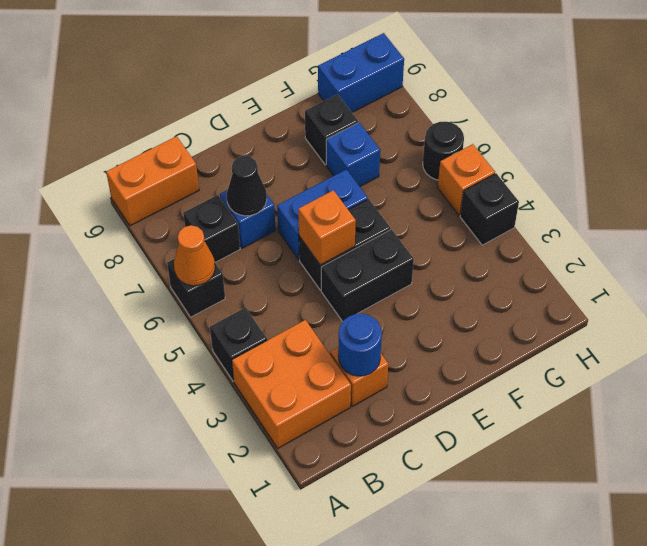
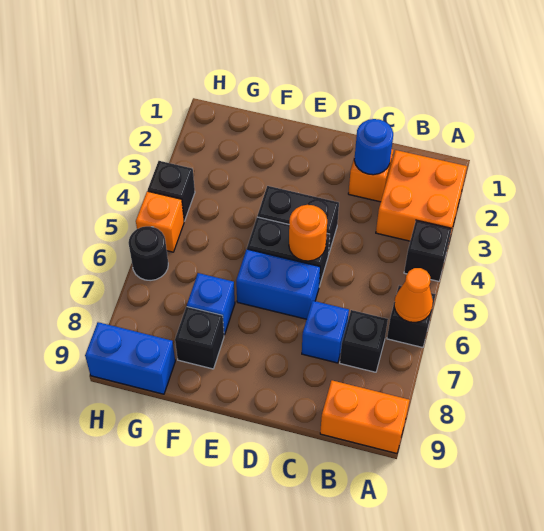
black 1x1 cone [227,156,267,216] -> none
orange 1x1 brick [298,190,356,265] -> orange 1x1 round brick [289,205,327,261]

